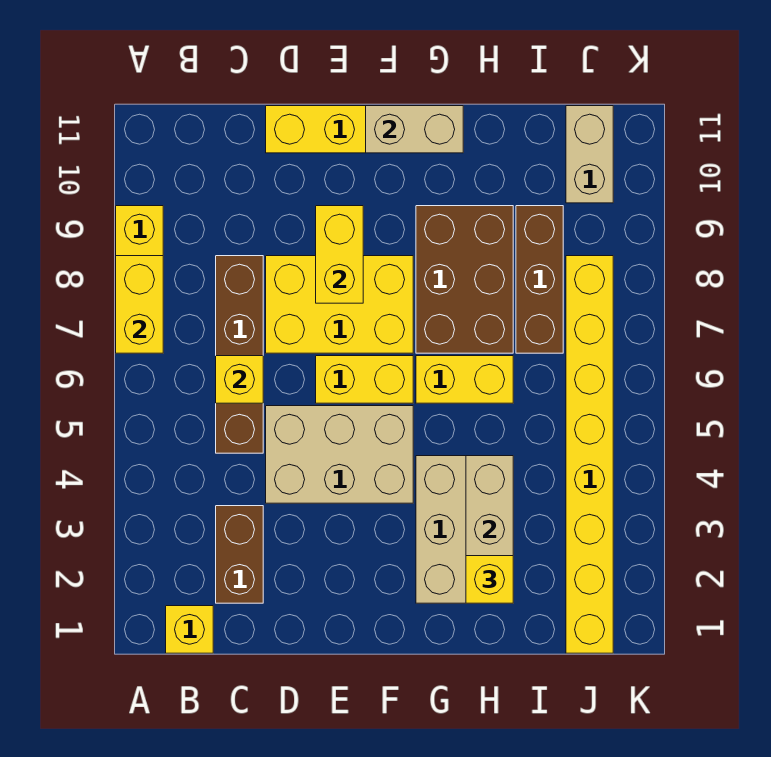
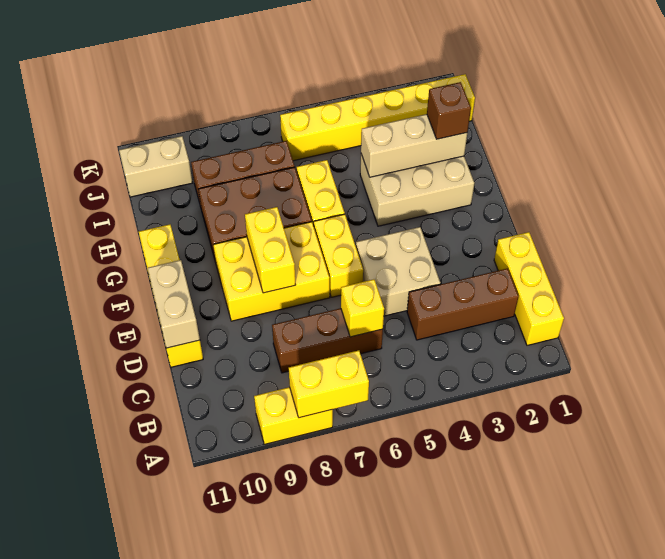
yellow 1x1 brick [166,606,213,653] -> yellow 1x3 brick [494,232,564,345]
brown 1x2 brick [216,506,263,603] -> brown 1x3 brick [407,268,519,340]
brown 1x4 brick [216,256,263,453] -> brown 1x3 brick [272,308,383,373]
tan 2x3 brick [266,406,413,503] -> tan 2x2 brick [356,227,441,316]
yellow 2x3 brick [266,256,413,353] -> yellow 2x3 brick turned to [213,222,330,321]
yellow 1x2 brick [316,206,363,303] -> yellow 1x2 brick turned to [245,207,296,293]
tan 1x2 brick [366,106,463,153] -> tan 1x2 brick moved to [147,260,200,348]
yellow 1x1 brick [466,556,513,603] -> brown 1x1 brick [427,82,471,139]
yellow 1x8 brick [566,256,613,653] -> yellow 1x6 brick [280,74,475,161]

